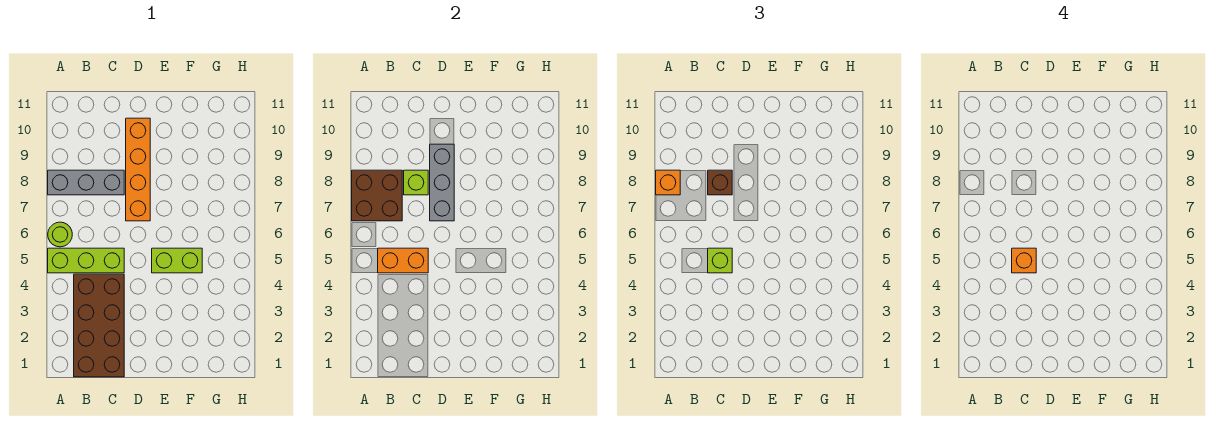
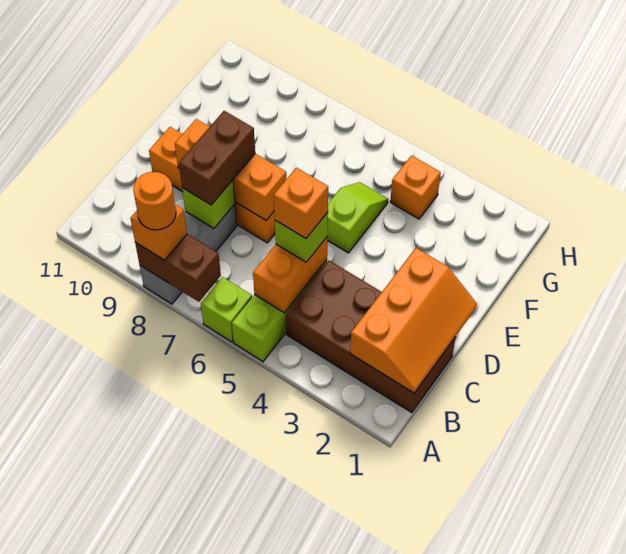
lime 1x1 round brick [48,222,72,247] -> lime 1x1 brick [201,277,252,342]
brown 2x2 brick [352,170,402,221] -> brown 1x2 brick [135,234,221,302]
none -> orange 1x1 round brick [133,172,176,230]
none -> orange 2x3 slope [350,248,477,393]
brown 1x1 brick [708,170,732,195] -> brown 1x2 brick [179,111,255,205]
grey 1x3 brick [430,144,454,221] -> orange 1x3 brick [175,119,286,220]
lime 1x2 brick [152,248,202,273] -> lime 1x2 slope [327,182,388,253]
none -> orange 1x1 brick [390,156,441,219]

